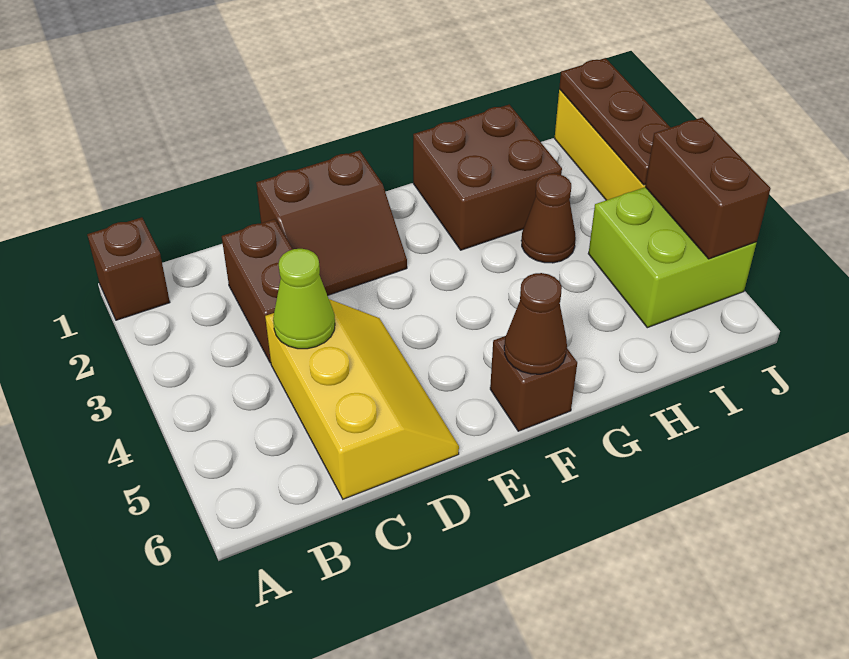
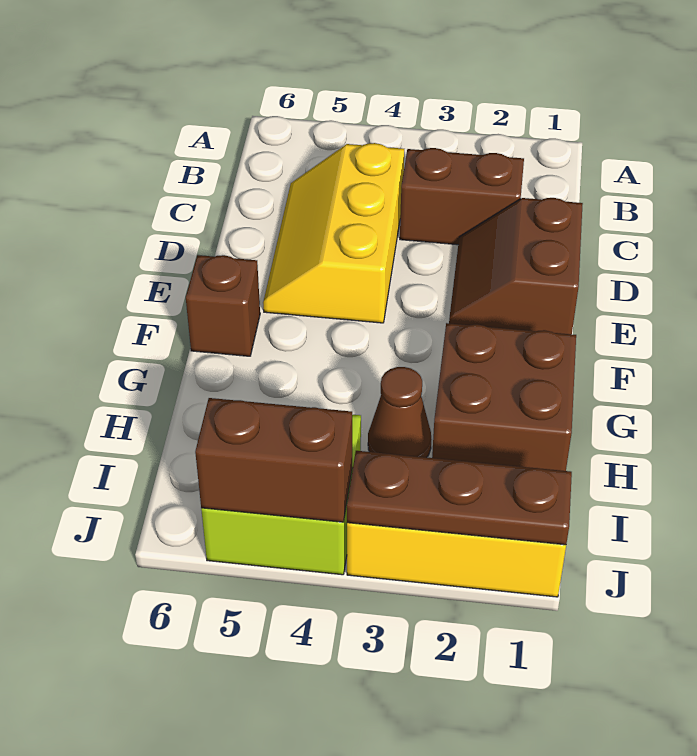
brown 1x1 brick [87,217,170,320] -> none
yellow 2x3 slope [265,299,459,499] -> yellow 2x3 slope turned to [263,143,404,323]
lime 1x1 cone [273,249,335,349] -> none
brown 1x1 cone [504,273,567,374] -> none

